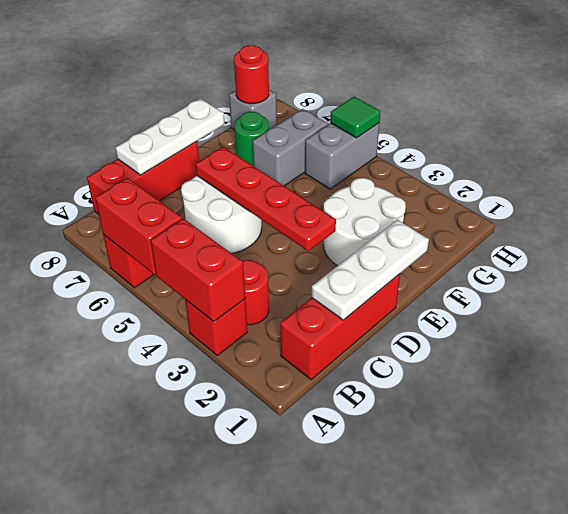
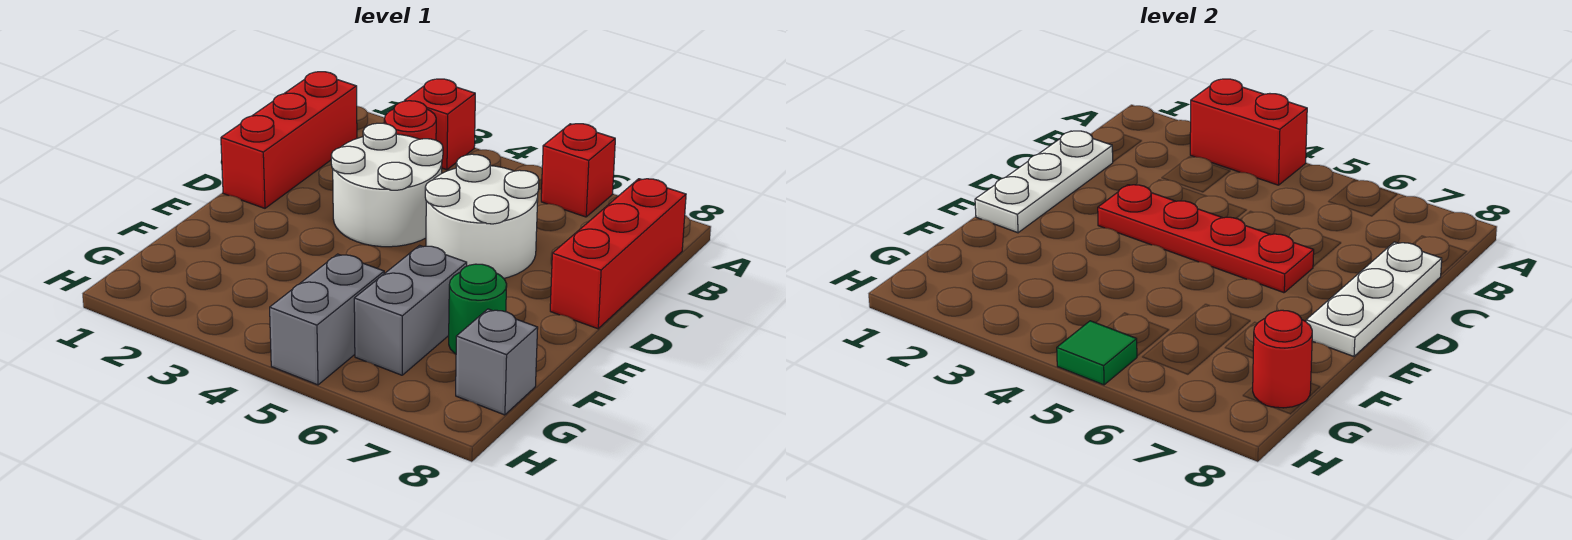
red 1x2 brick [95,178,182,275] -> none
white 2x2 round brick [323,178,406,266] -> white 2x2 round brick moved to [331,123,443,247]

